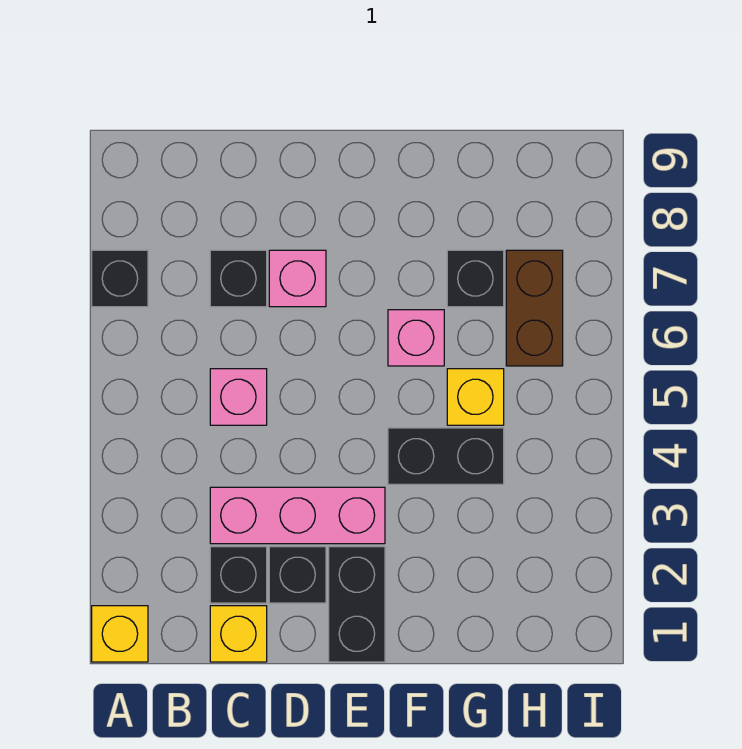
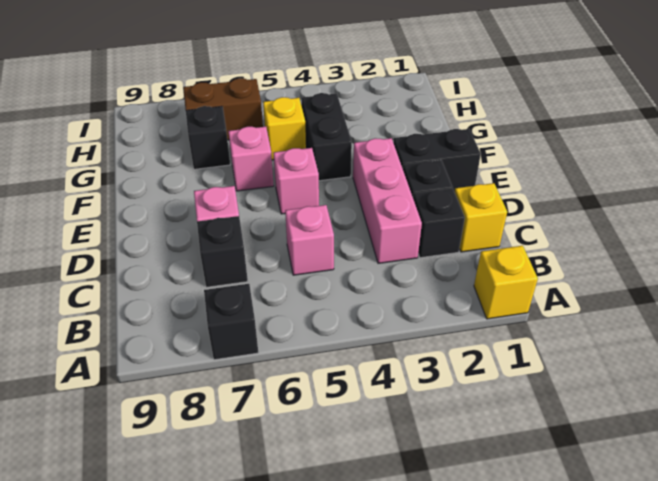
none -> pink 1x1 brick [274,148,319,214]

